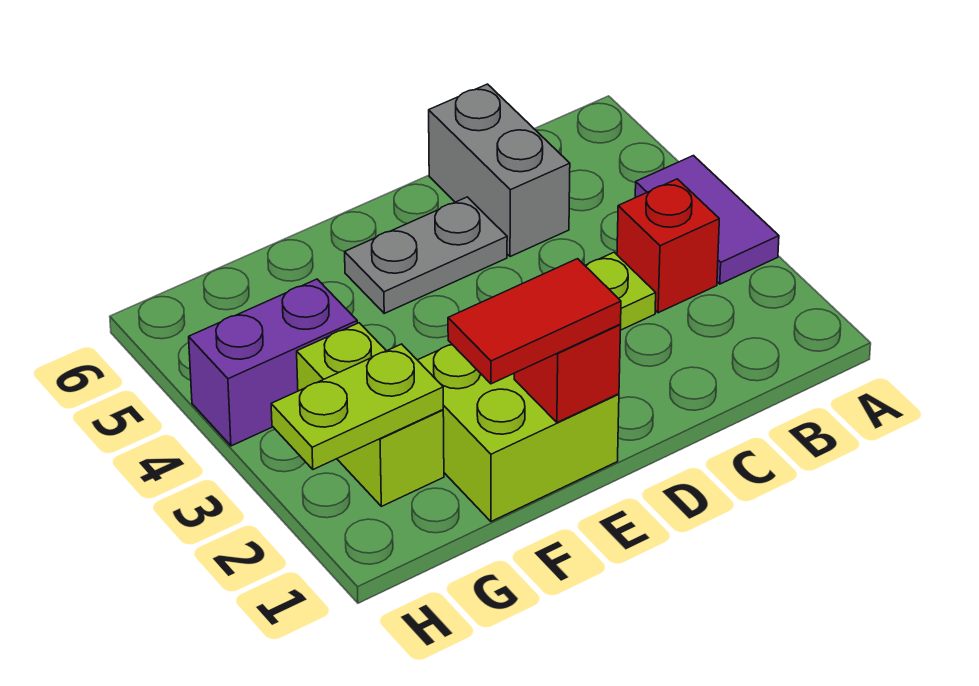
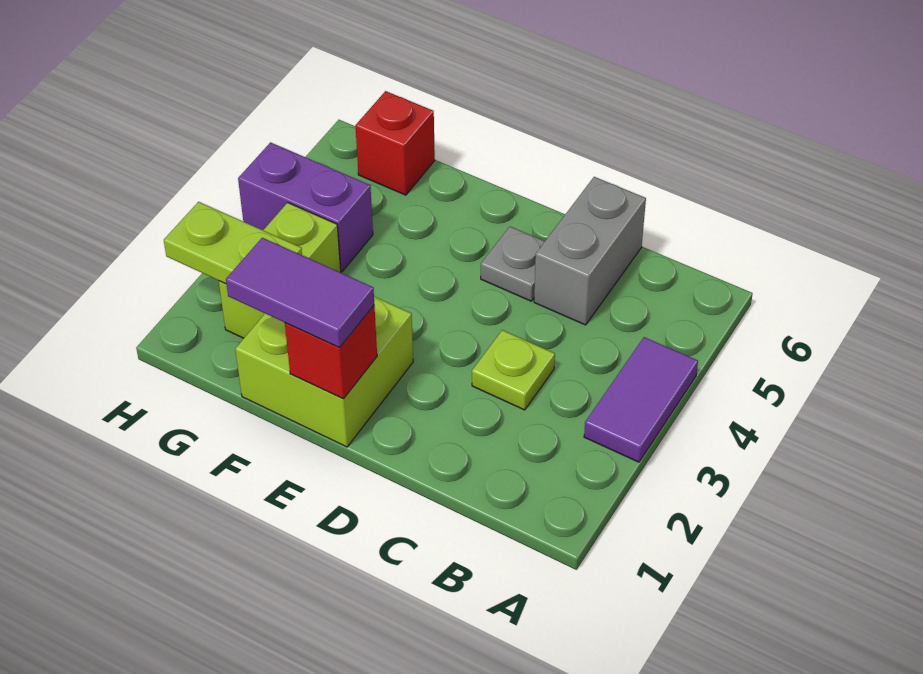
red 1x1 brick [617,179,719,313] -> red 1x1 brick moved to [355,91,435,195]
grey 1x2 plate [345,197,507,313] -> grey 1x1 plate [481,227,545,301]
red 1x2 tile [448,259,621,384] -> purple 1x2 tile [226,238,374,348]

